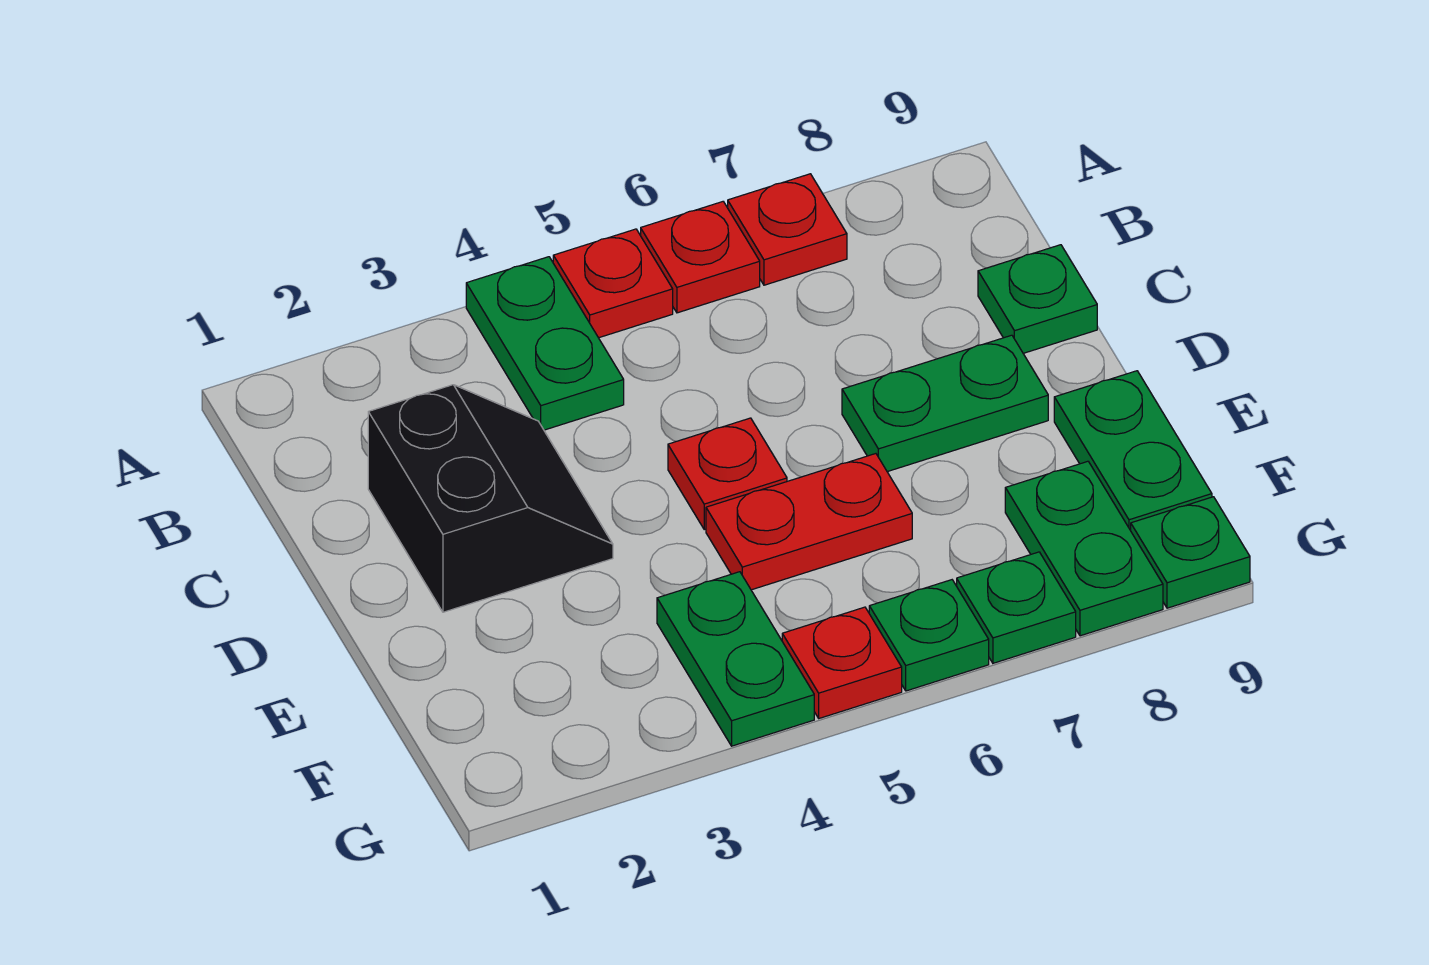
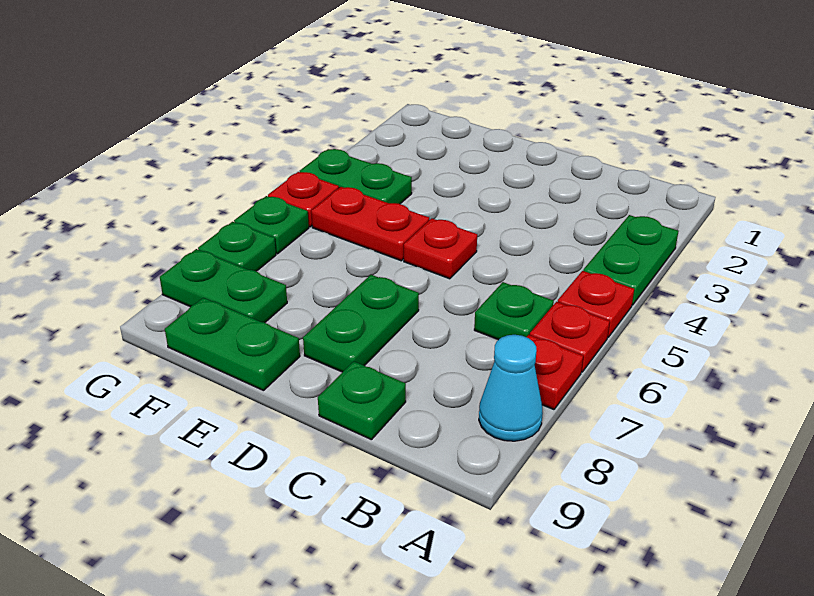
green 1x2 plate [466,257,624,430] -> green 1x2 plate turned to [583,215,679,305]
none -> cyan 1x1 cone [479,335,543,441]
black 2x2 slope [368,385,613,612] -> none
red 1x2 plate [706,454,912,590] -> red 1x2 plate turned to [311,187,429,261]
green 1x1 plate [1131,497,1250,608] -> green 1x1 plate moved to [474,282,554,340]

